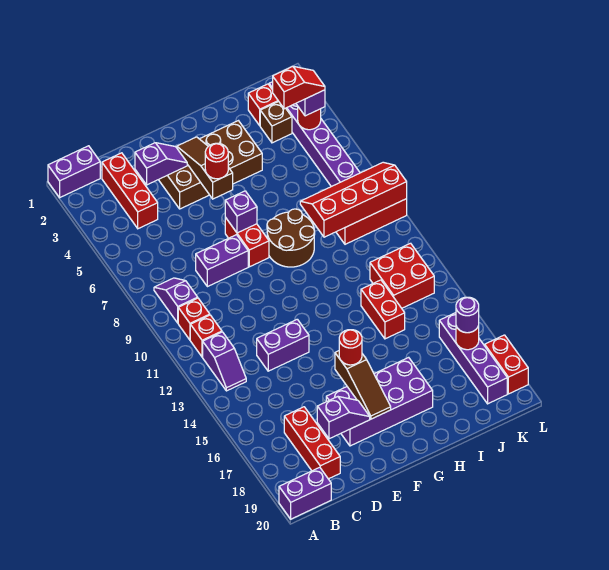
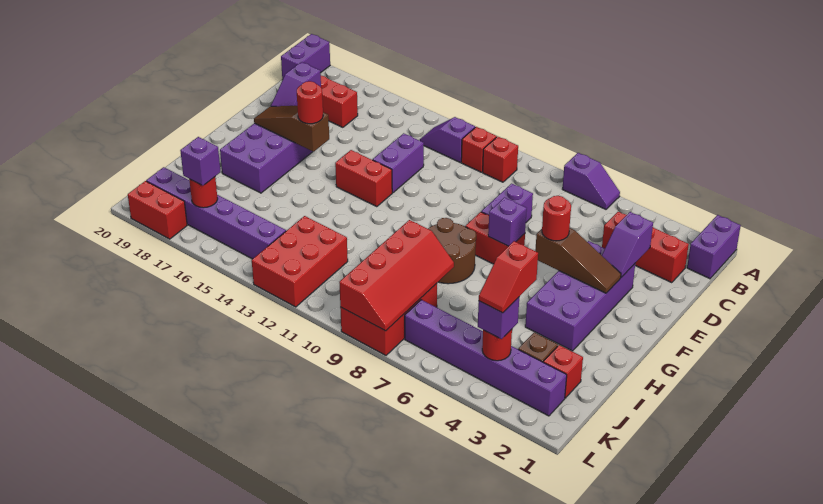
purple 1x2 slope [154,278,198,323] -> purple 1x2 slope moved to [563,153,620,209]
brown 2x4 brick [159,121,262,209] -> purple 2x4 brick [525,241,635,351]
red 1x2 brick [361,280,405,339] -> red 1x2 brick moved to [335,150,392,207]
red 2x2 brick [370,243,434,308] -> red 2x3 brick [252,216,348,307]
purple 1x4 brick [439,313,507,404] -> purple 1x6 brick [146,167,286,259]
purple 1x1 round brick [456,297,479,333] -> purple 1x1 brick [180,137,220,186]

